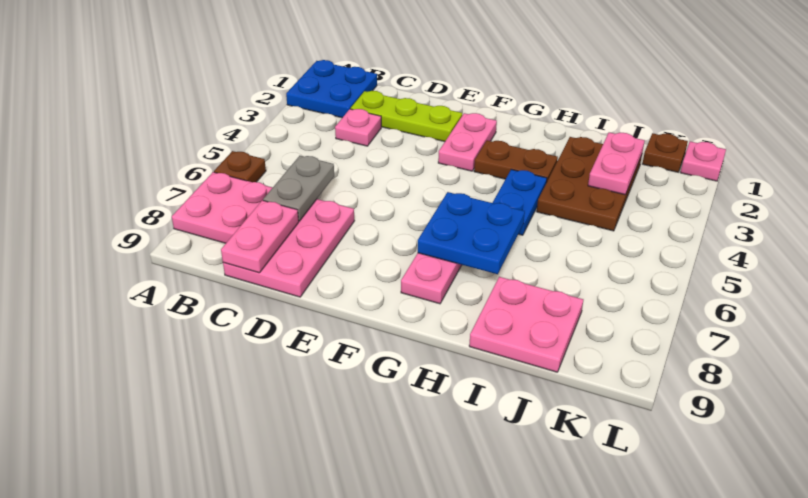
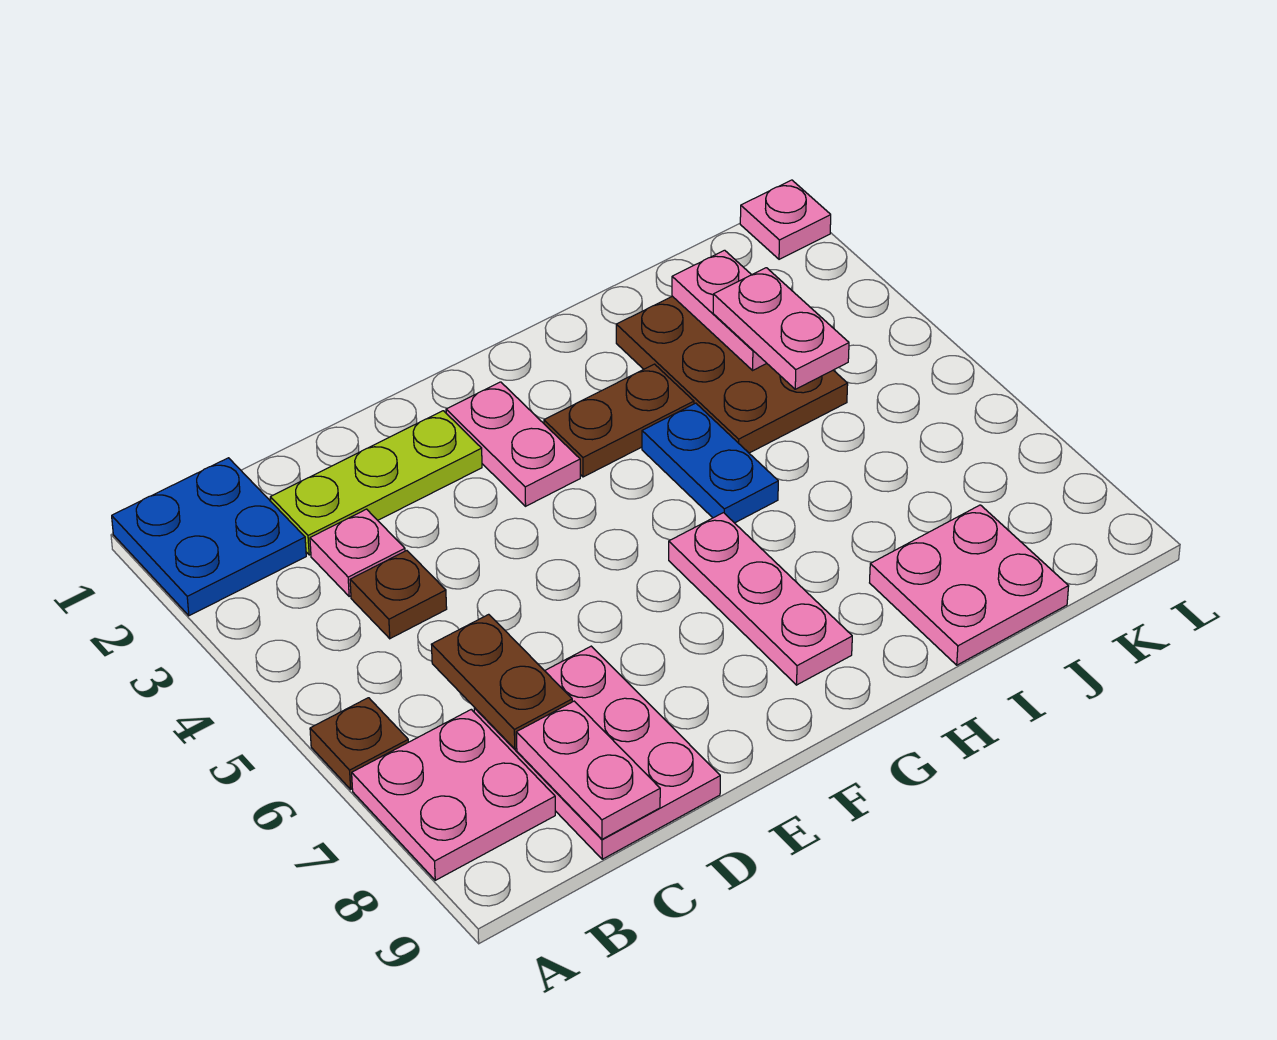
grey 1x2 plate [263,156,334,221] -> brown 1x2 plate [431,614,572,749]
blue 2x2 plate [418,192,525,274] -> none
none -> pink 1x2 plate [713,268,849,389]
brown 1x1 plate [643,133,688,172] -> brown 1x1 plate moved to [350,551,447,639]

